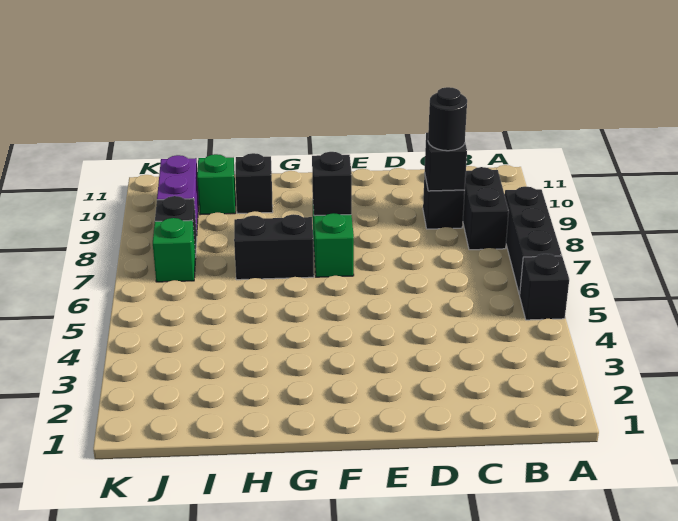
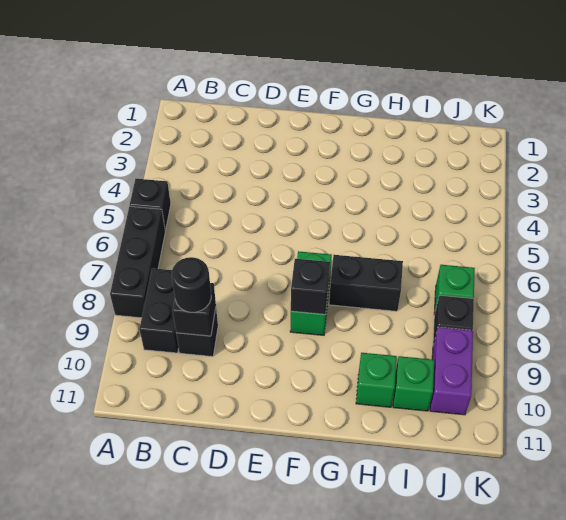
black 1x1 brick [235,153,273,213] -> green 1x1 brick [356,353,397,407]

